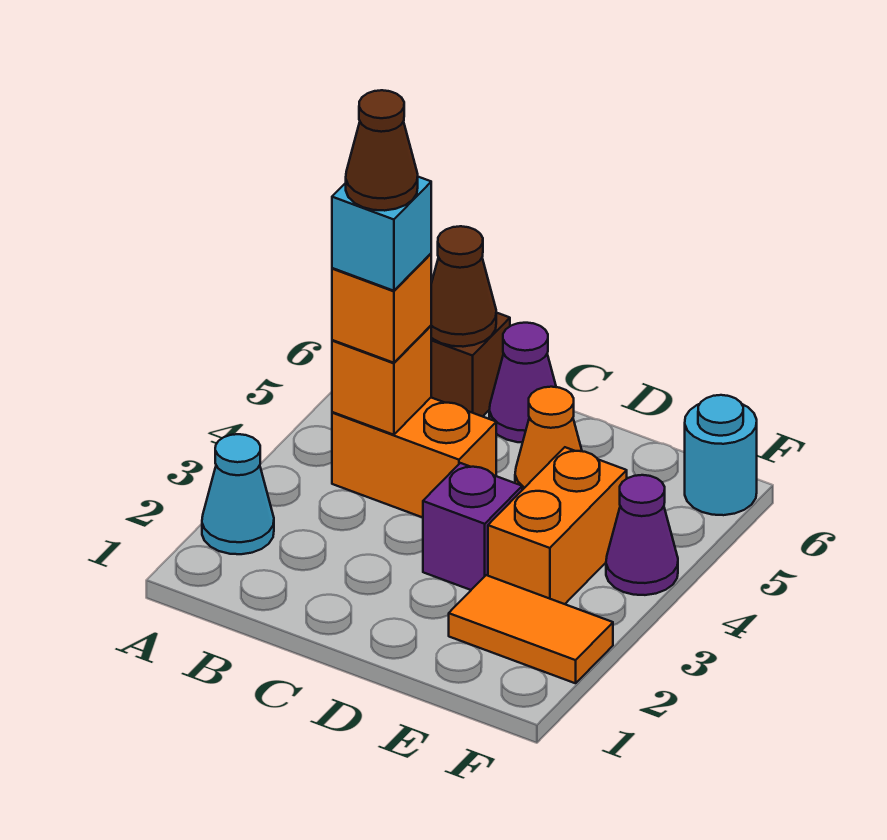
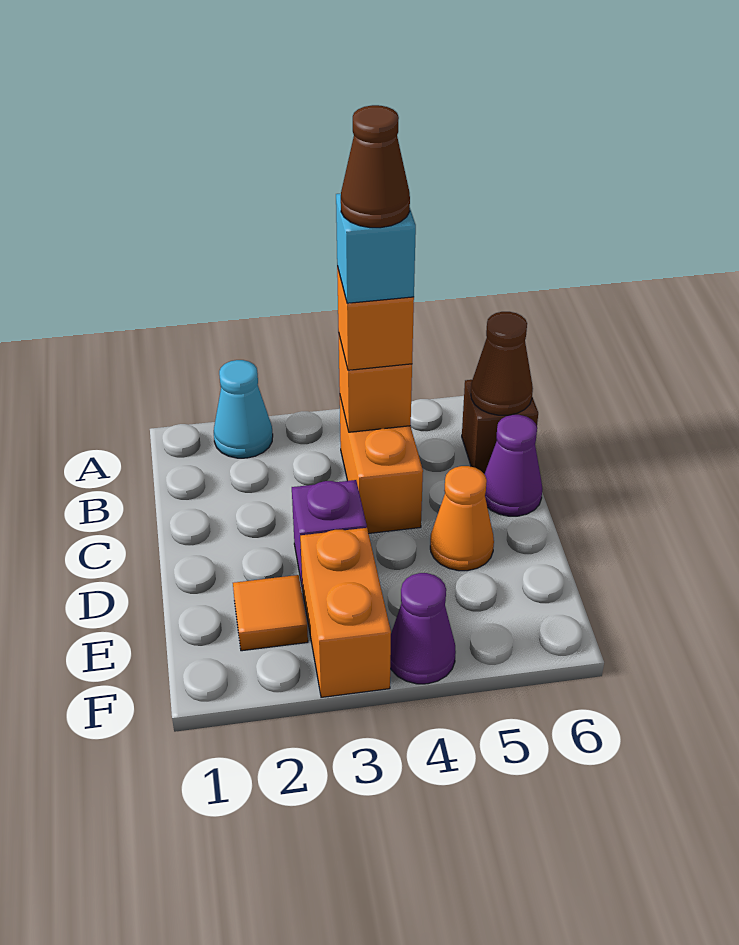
orange 1x2 tile [449,575,613,683] -> orange 1x1 tile [233,575,308,651]
orange 1x2 brick [488,447,627,604] -> orange 1x2 brick turned to [300,528,391,697]
cyan 1x1 round brick [685,395,757,515] -> none

